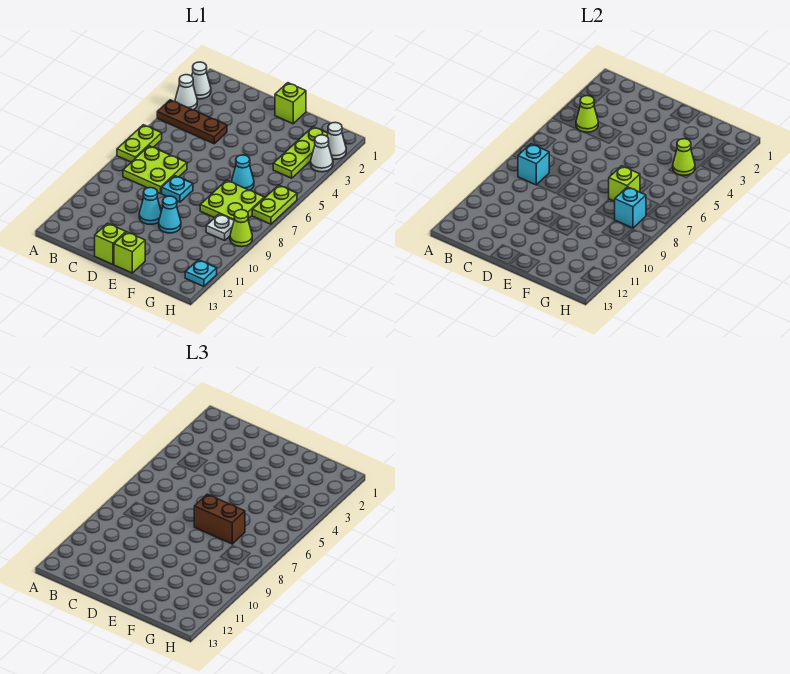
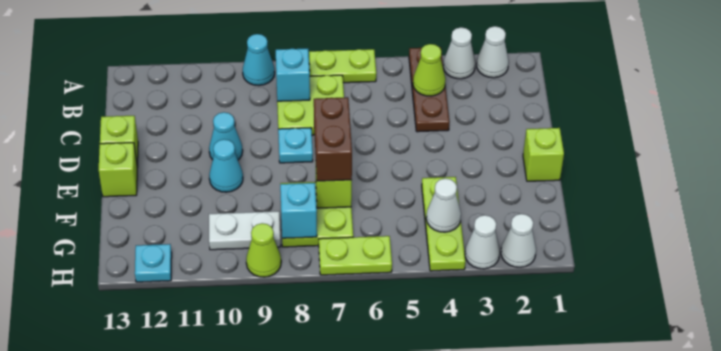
cyan 1x1 cone [232,155,254,190] -> cyan 1x1 cone moved to [243,34,275,85]
lime 1x3 plate [273,127,328,178] -> lime 1x3 plate turned to [422,177,465,271]
lime 1x1 cone [673,139,695,175] -> white 1x1 cone [426,178,461,232]
white 1x1 plate [206,214,234,240] -> white 1x2 plate [209,211,281,250]

